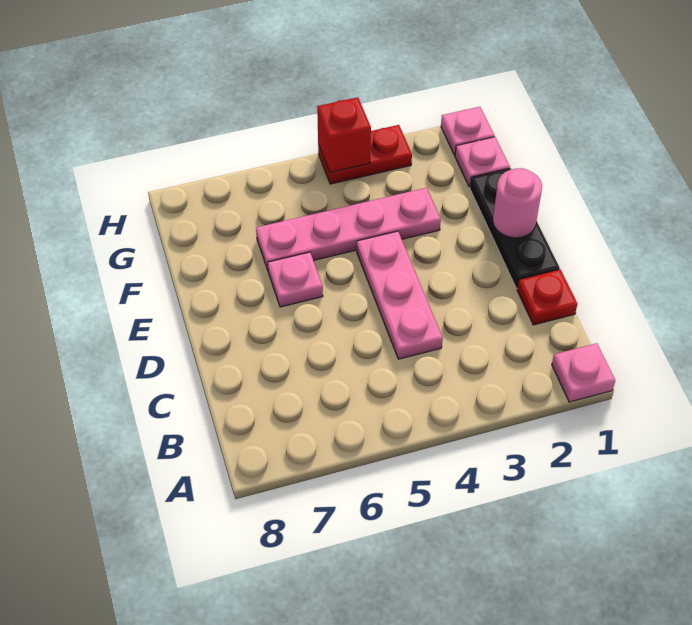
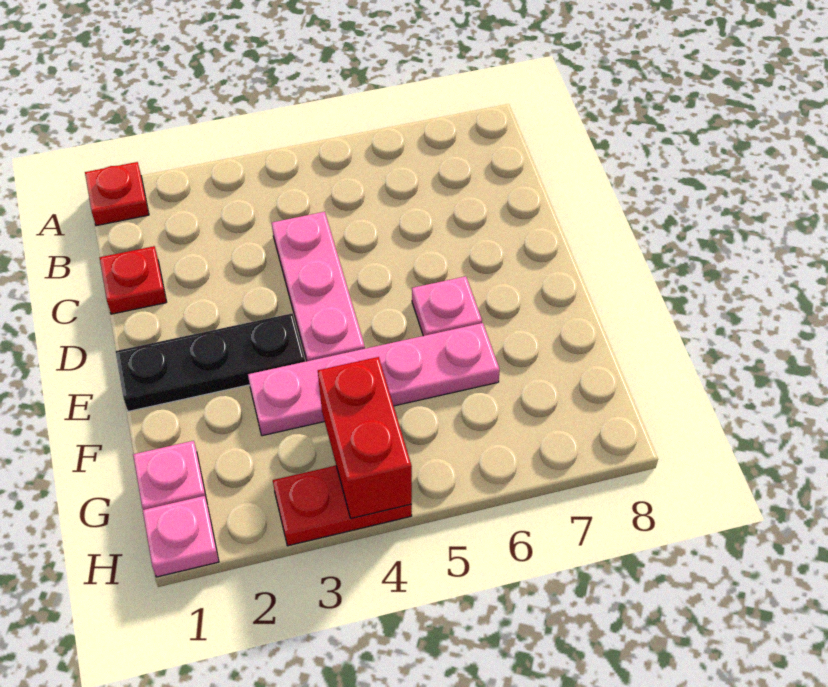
pink 1x1 plate [552,343,615,402] -> red 1x1 plate [85,162,149,226]
black 1x3 plate [470,168,560,288] -> black 1x3 plate turned to [115,313,305,411]
pink 1x1 round brick [493,168,542,238] -> none
red 1x1 brick [317,97,371,172] -> red 1x2 brick [318,357,412,518]

